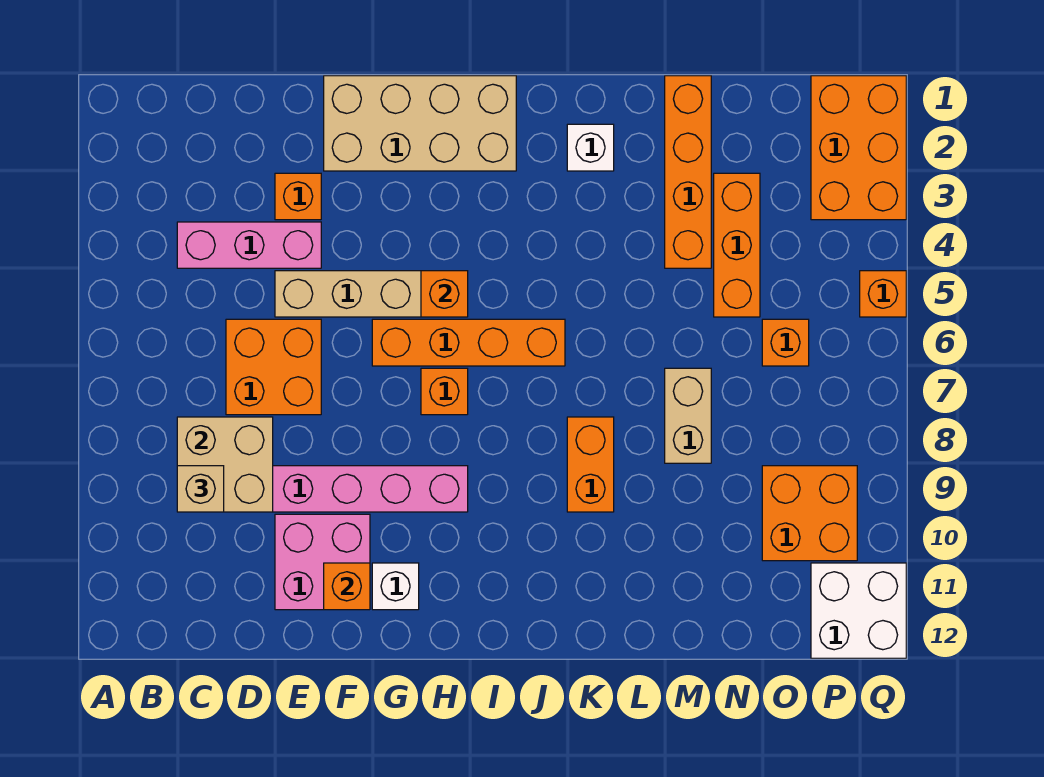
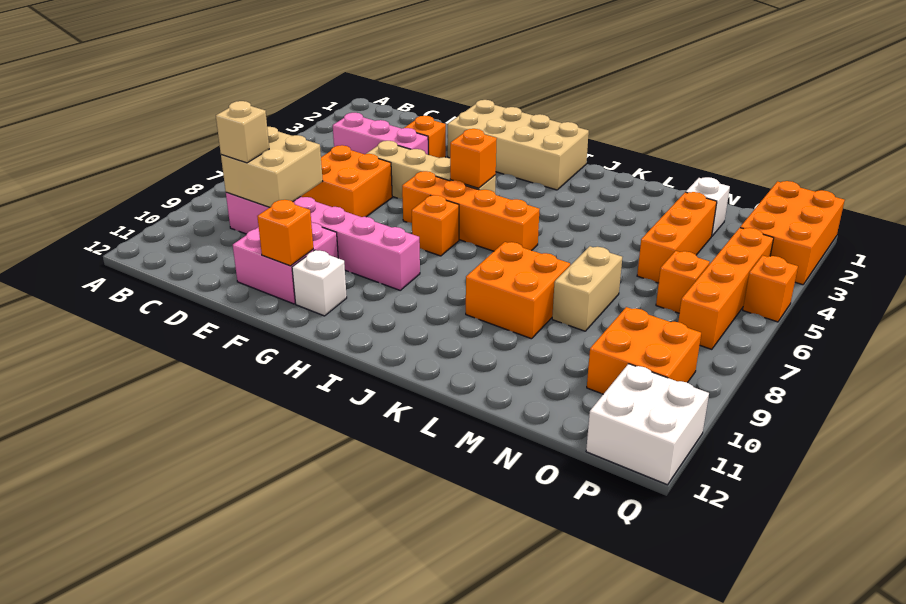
white 1x1 brick [567,124,614,171] -> white 1x1 brick moved to [686,177,730,236]
orange 1x2 brick [567,417,614,512] -> orange 2x2 brick [466,242,570,339]
orange 1x4 brick [665,76,711,268] -> orange 1x4 brick moved to [678,228,774,349]

